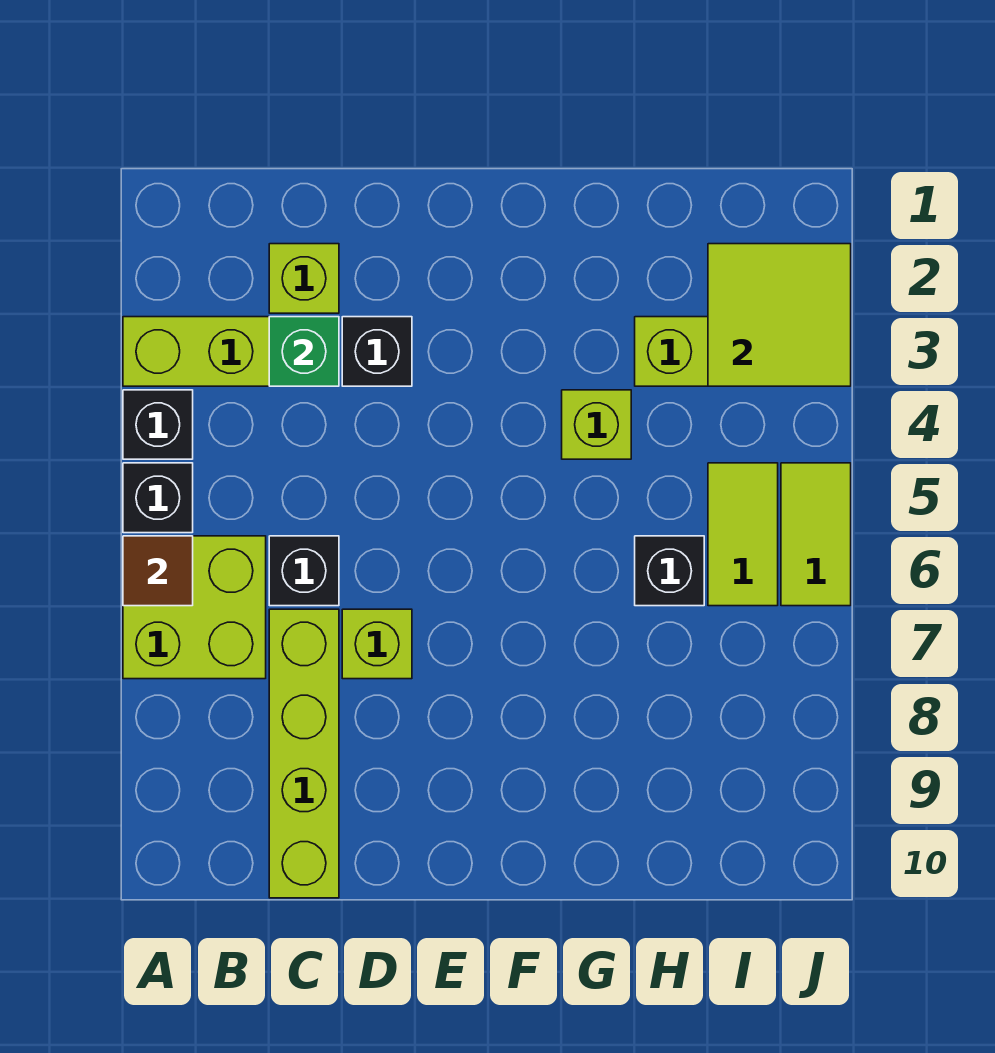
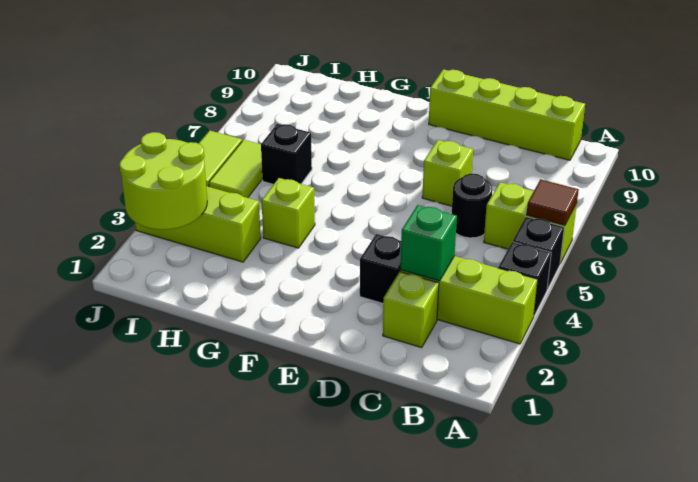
lime 2x2 brick [123,536,266,679] -> lime 1x2 brick [484,182,577,263]
black 1x1 brick [269,536,339,606] -> black 1x1 round brick [452,173,492,238]
lime 1x4 brick [269,609,339,898] -> lime 1x4 brick turned to [429,69,585,160]
lime 2x2 tile [708,244,851,386] -> lime 2x2 round brick [119,132,207,230]

